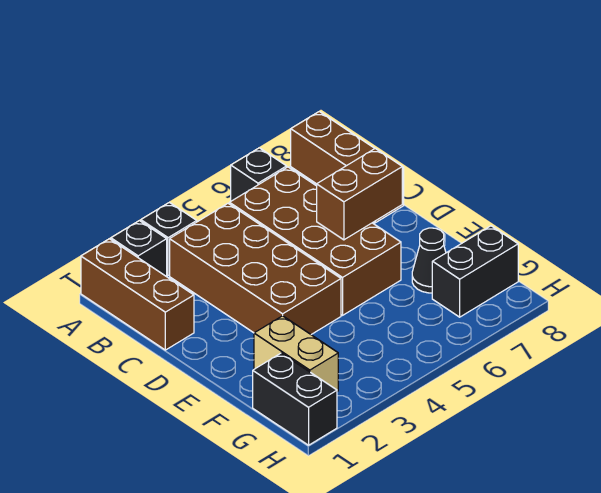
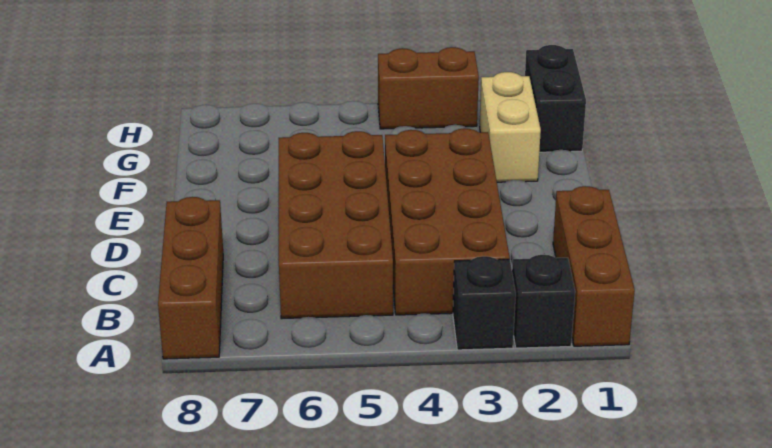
black 1x1 brick [231,148,287,201] -> none
brown 1x2 brick [317,149,402,240] -> brown 1x2 brick moved to [378,47,479,129]
black 1x1 cone [412,228,446,293] -> none
black 1x2 brick [432,226,518,317] -> none

